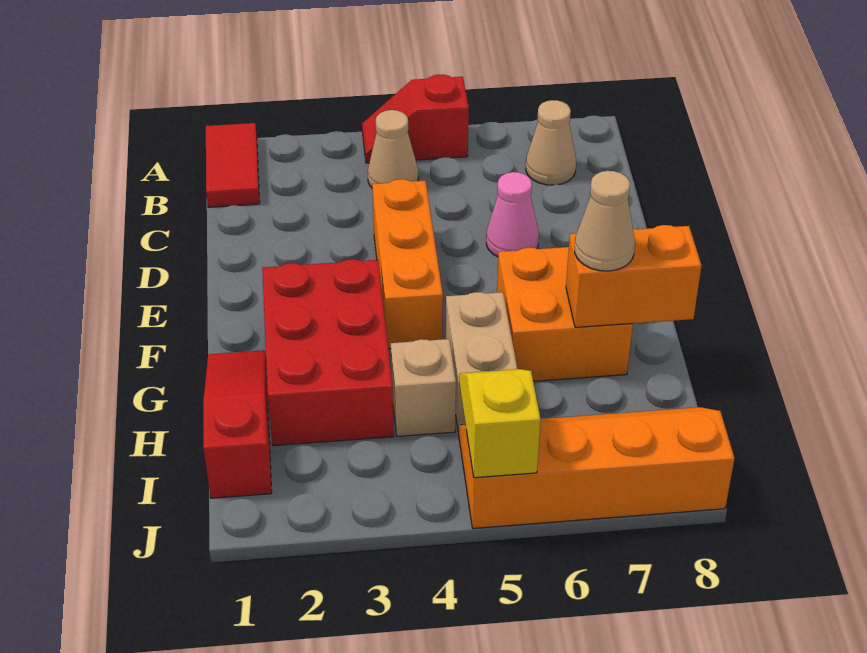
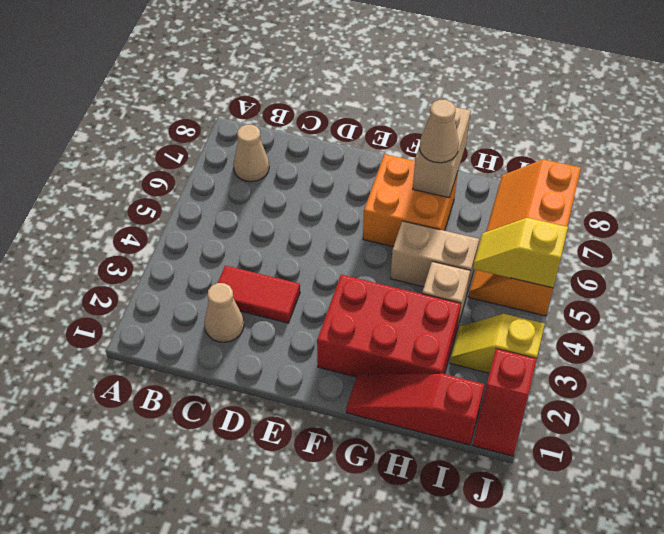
red 1x2 tile [206,123,260,207] -> red 1x2 tile moved to [218,266,300,323]
red 1x2 slope [362,75,469,163] -> red 1x2 slope moved to [472,349,537,456]
tan 1x1 cone [368,110,418,188] -> tan 1x1 cone moved to [204,283,244,342]
orange 1x3 brick [372,179,443,349] -> none
pink 1x1 cone [486,172,539,257] -> none
orange 1x2 brick [566,225,701,327] -> tan 1x2 brick [413,107,471,198]
none -> yellow 1x2 slope [450,314,545,373]

